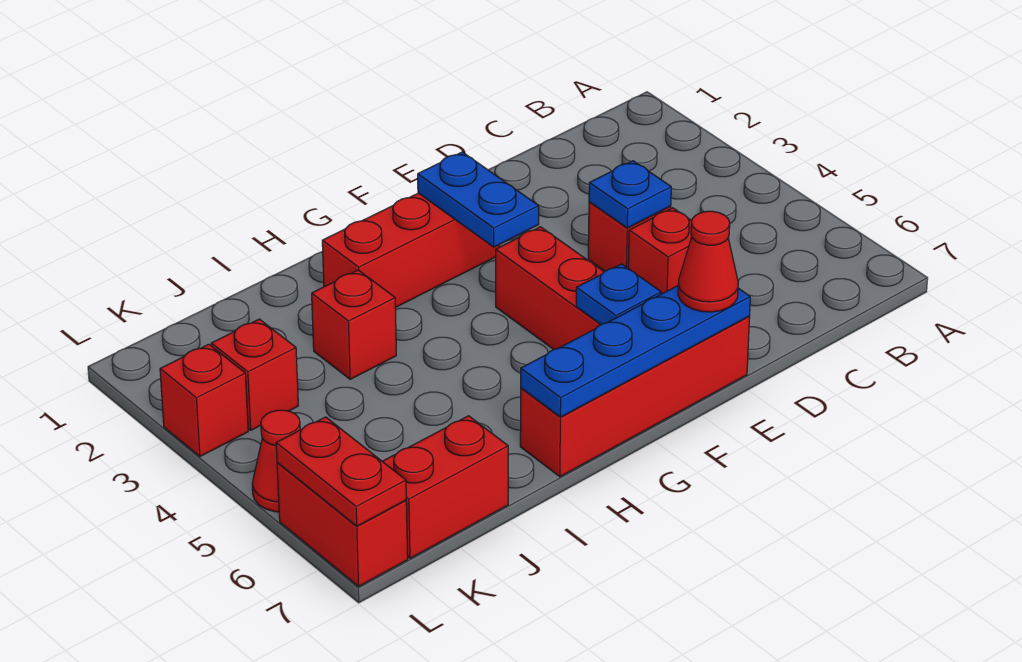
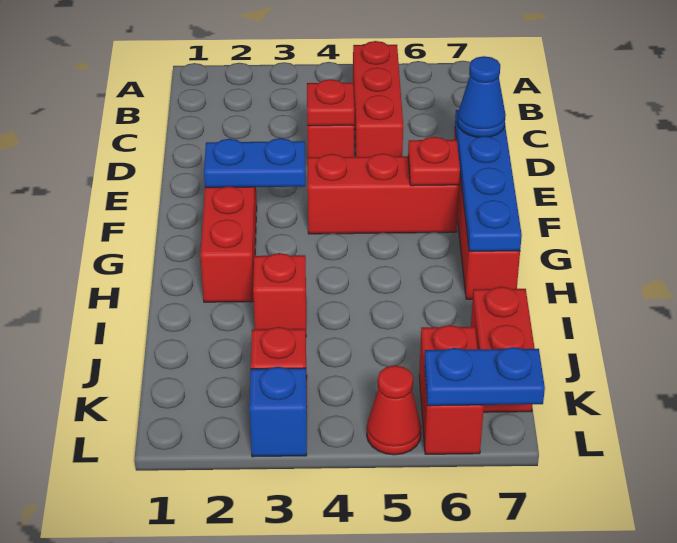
blue 1x1 plate [589,161,671,228] -> red 1x1 plate [307,79,354,126]
red 1x1 brick [628,208,692,294] -> red 1x3 brick [353,41,403,157]
red 1x1 cone [678,211,738,312] -> blue 1x1 cone [457,56,506,137]
blue 1x1 plate [576,264,661,324] -> red 1x1 plate [408,137,460,186]
red 1x1 brick [160,344,248,456] -> blue 1x1 brick [249,367,307,457]
red 1x2 brick [277,463,408,586] -> red 1x2 brick turned to [419,325,484,454]
red 1x2 plate [276,417,406,526] -> blue 1x2 plate [424,347,545,406]

